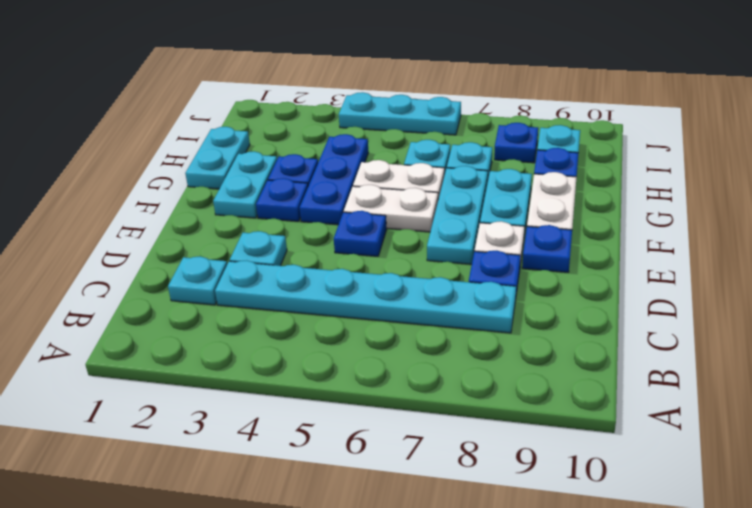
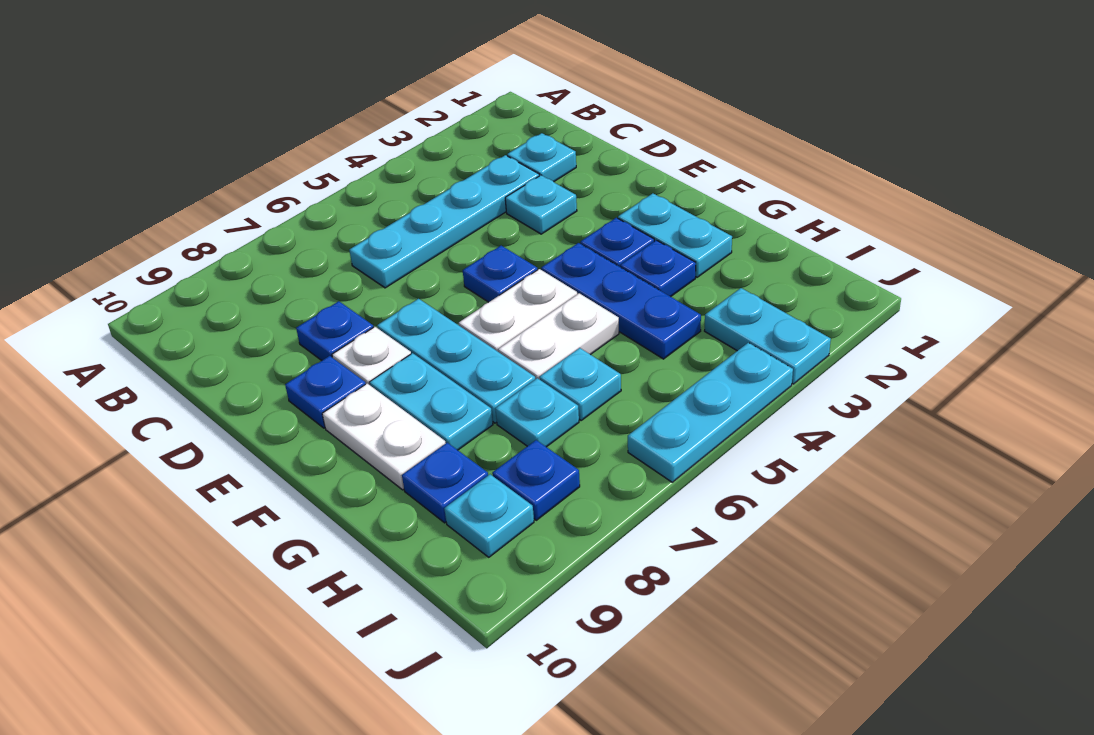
cyan 1x6 plate [215,261,516,333] -> cyan 1x4 plate [349,155,539,288]
cyan 1x2 plate [185,127,250,189] -> cyan 1x2 plate moved to [705,288,831,384]

